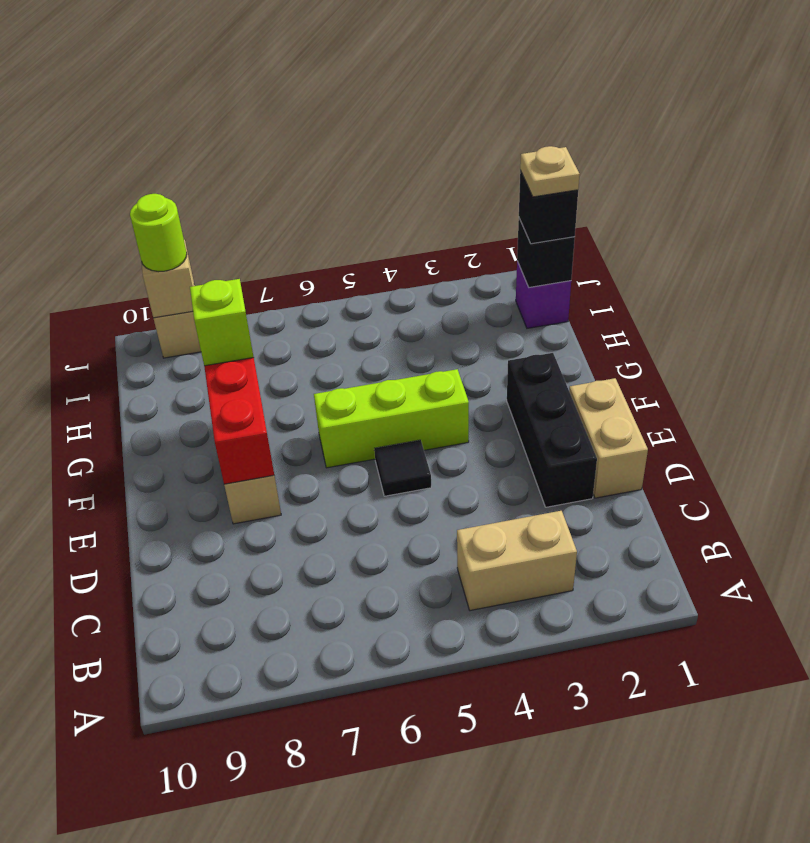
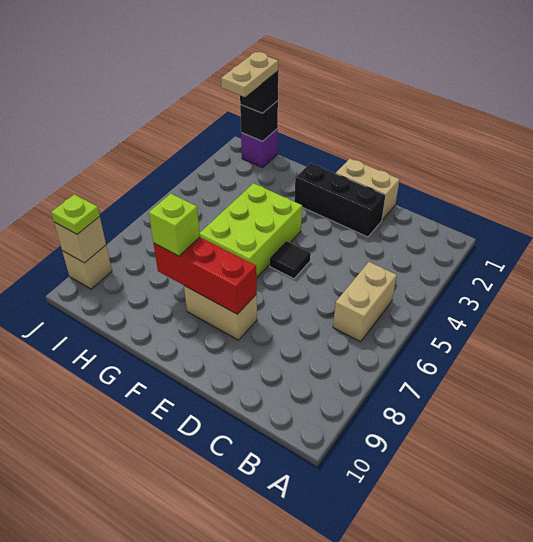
tan 1x2 brick [457,511,577,611] -> tan 1x2 brick moved to [333,262,397,342]
lime 1x3 brick [314,369,469,468] -> lime 2x3 brick [200,183,302,277]
tan 1x1 plate [520,146,580,197] -> tan 1x2 plate [221,52,278,97]
lime 1x1 round brick [130,194,187,272] -> lime 1x1 plate [51,194,100,234]

